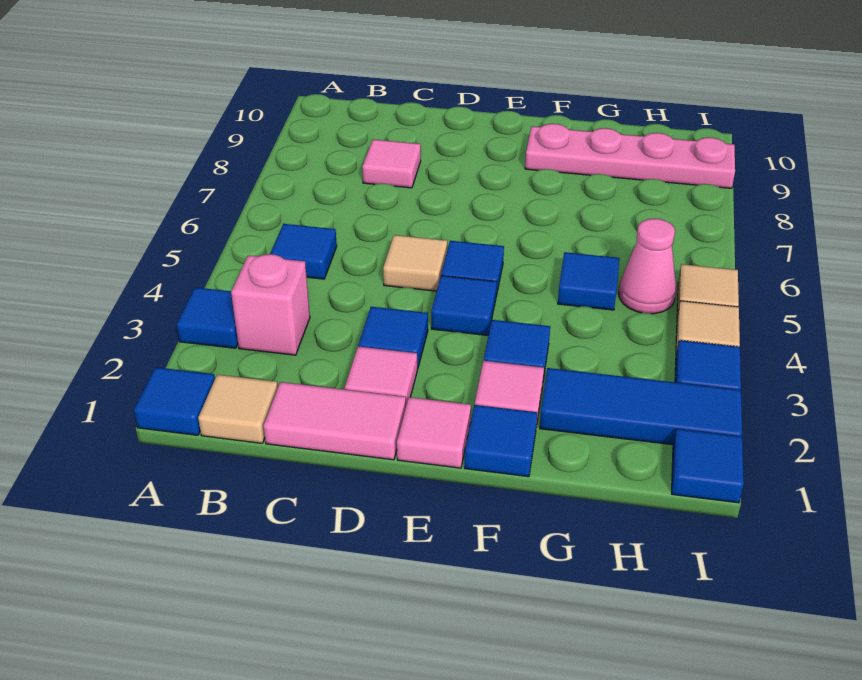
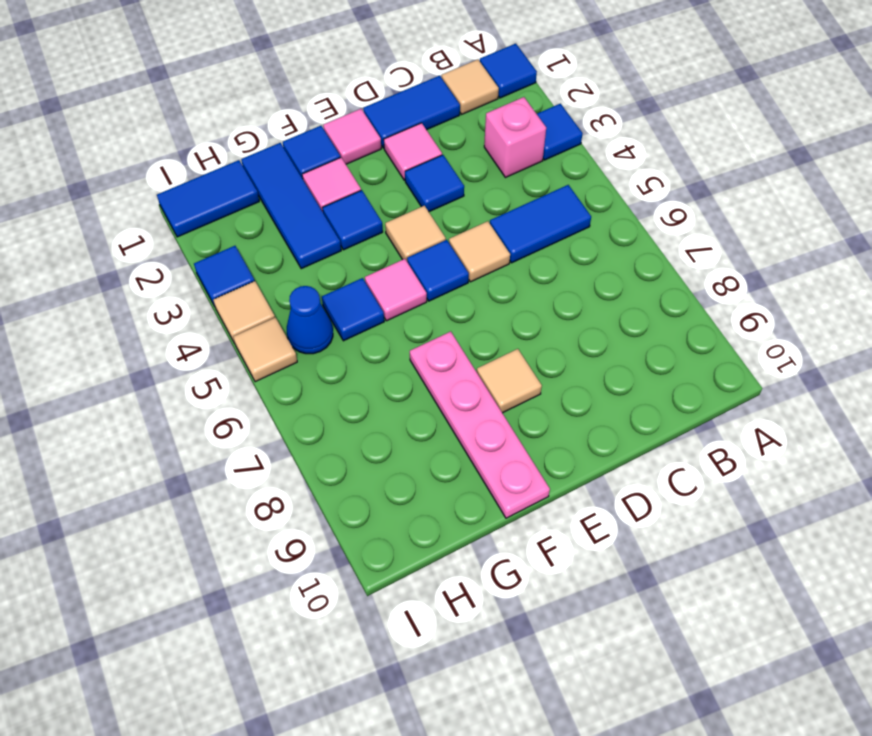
blue 1x1 tile [270,224,337,279] -> blue 1x2 tile [490,185,591,263]
pink 1x2 tile [264,382,406,460] -> blue 1x2 tile [363,76,460,148]
pink 1x1 tile [362,140,421,188] -> pink 1x1 tile moved to [365,259,427,321]
blue 1x1 tile [431,276,497,335] -> tan 1x1 tile [385,206,446,261]
none -> tan 1x1 tile [477,349,542,413]
pink 1x4 plate [525,124,735,188] -> pink 1x4 plate turned to [410,331,550,518]
blue 1x3 tile [540,368,742,445] -> blue 1x3 tile turned to [241,143,341,269]
pink 1x1 cone [619,219,676,314] -> blue 1x1 cone [287,286,333,354]
blue 1x1 tile [672,429,744,503] -> blue 1x2 tile [157,160,259,237]

